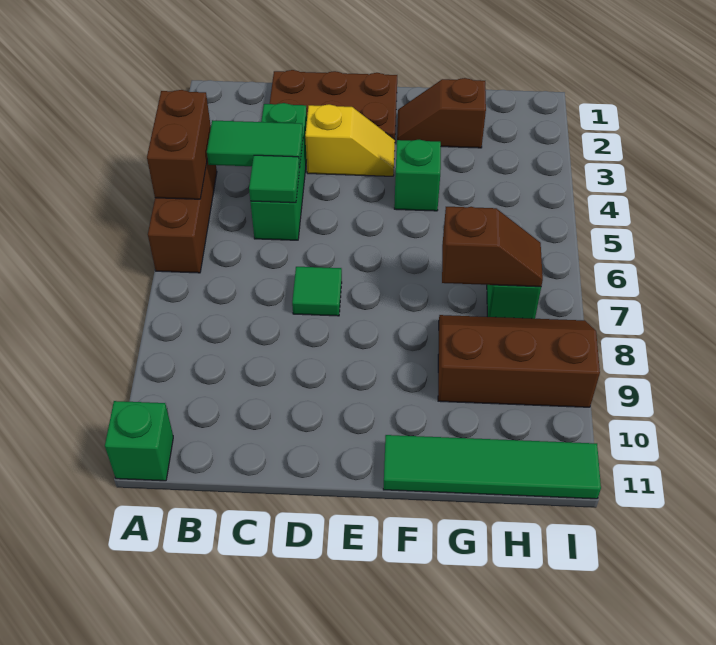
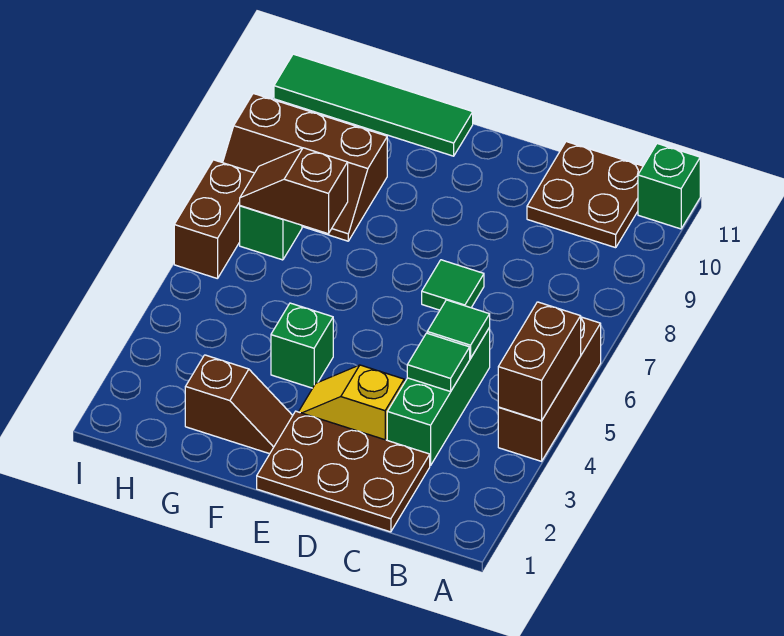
green 1x2 tile [207,120,303,168] -> green 1x1 tile [407,333,470,392]
none -> brown 2x2 plate [527,142,643,248]
none -> brown 1x2 brick [174,160,254,279]

